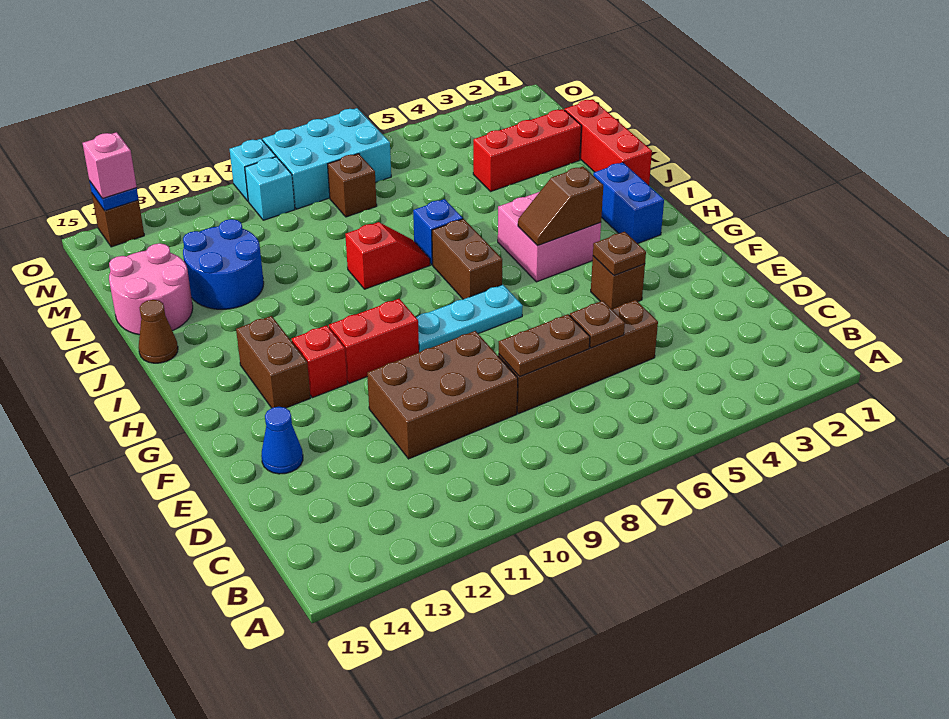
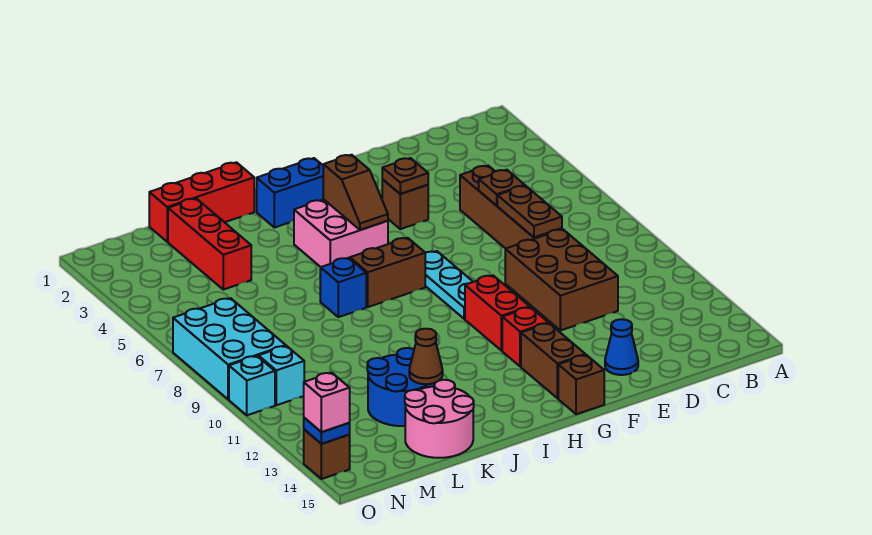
brown 1x2 brick [236,316,310,408] -> brown 1x2 brick turned to [521,323,586,398]
red 1x2 slope [345,222,430,289] -> none
brown 1x1 cone [138,300,178,363] -> brown 1x1 cone moved to [409,329,443,384]
brown 1x1 brick [328,154,377,217] -> brown 1x1 brick moved to [558,355,604,414]

